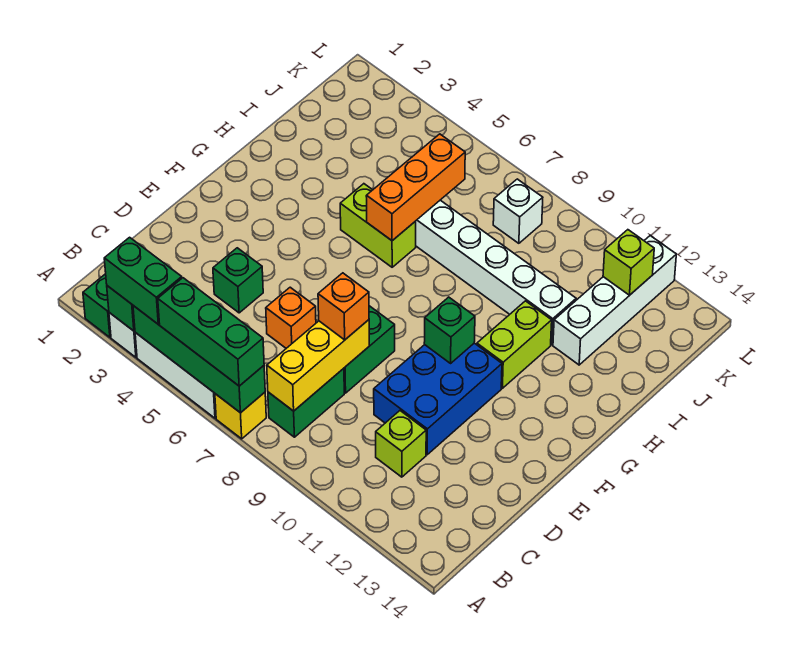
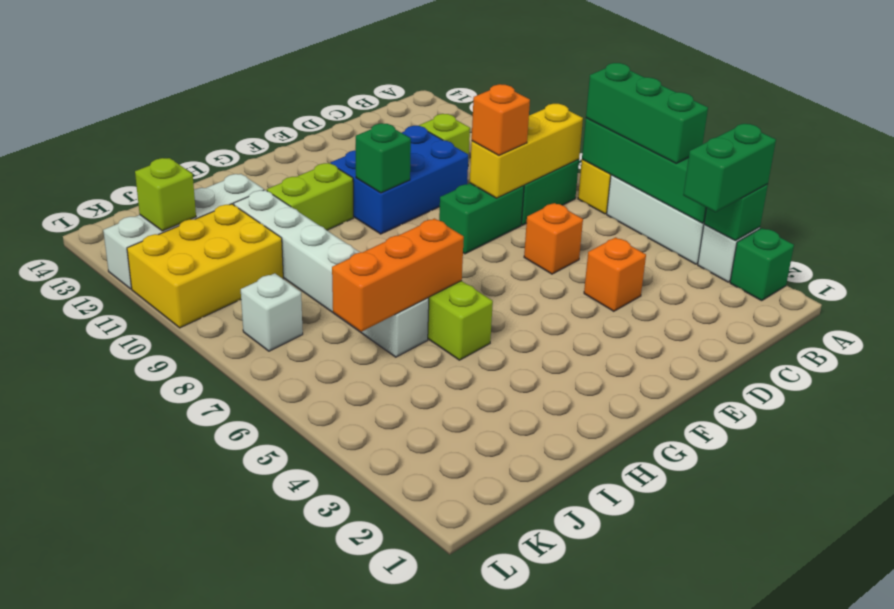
green 1x2 brick [104,237,182,324] -> green 1x2 brick turned to [683,124,776,212]
green 1x1 brick [213,248,263,313] -> orange 1x1 brick [584,237,646,311]
none -> yellow 2x3 brick [127,204,283,328]

